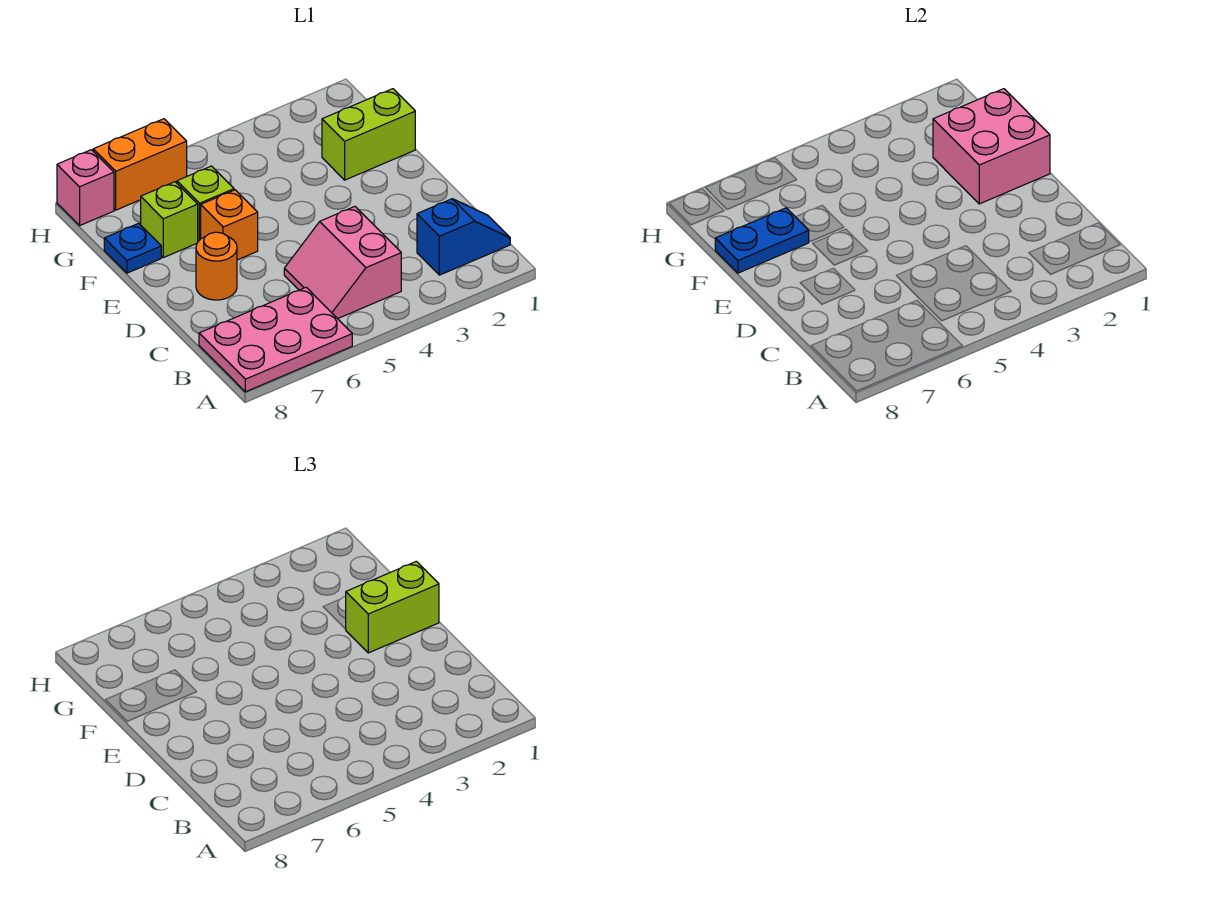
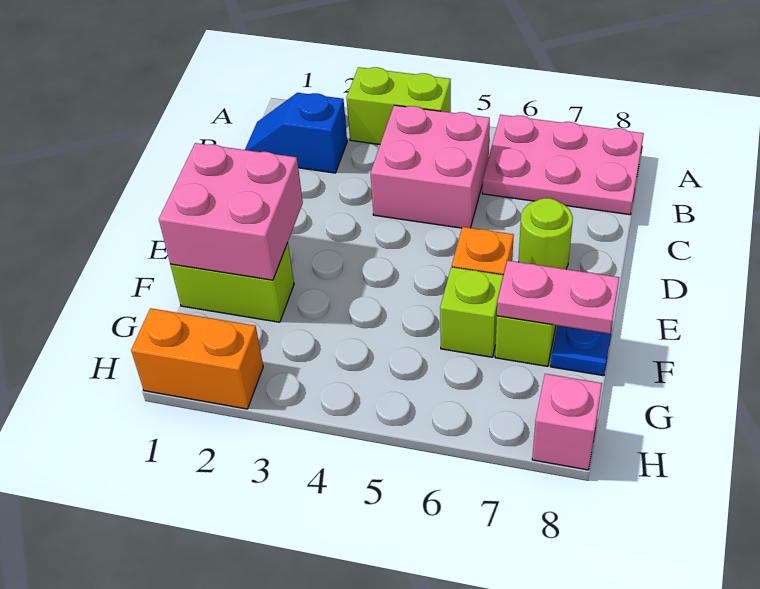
pink 2x2 slope [284,207,401,319] -> pink 2x2 brick [371,105,490,228]
orange 1x1 round brick [196,232,237,300] -> lime 1x1 round brick [519,198,573,269]
lime 1x2 brick [346,561,439,653] -> lime 1x2 brick moved to [346,67,451,144]
blue 1x2 plate [715,208,809,273] -> pink 1x2 plate [497,260,619,334]
orange 1x2 brick [93,119,187,210] -> orange 1x2 brick moved to [131,308,263,409]

